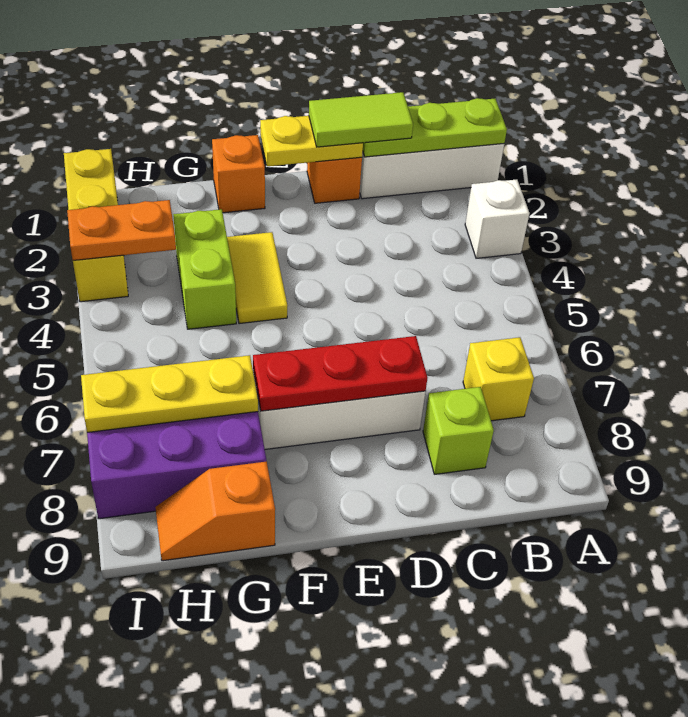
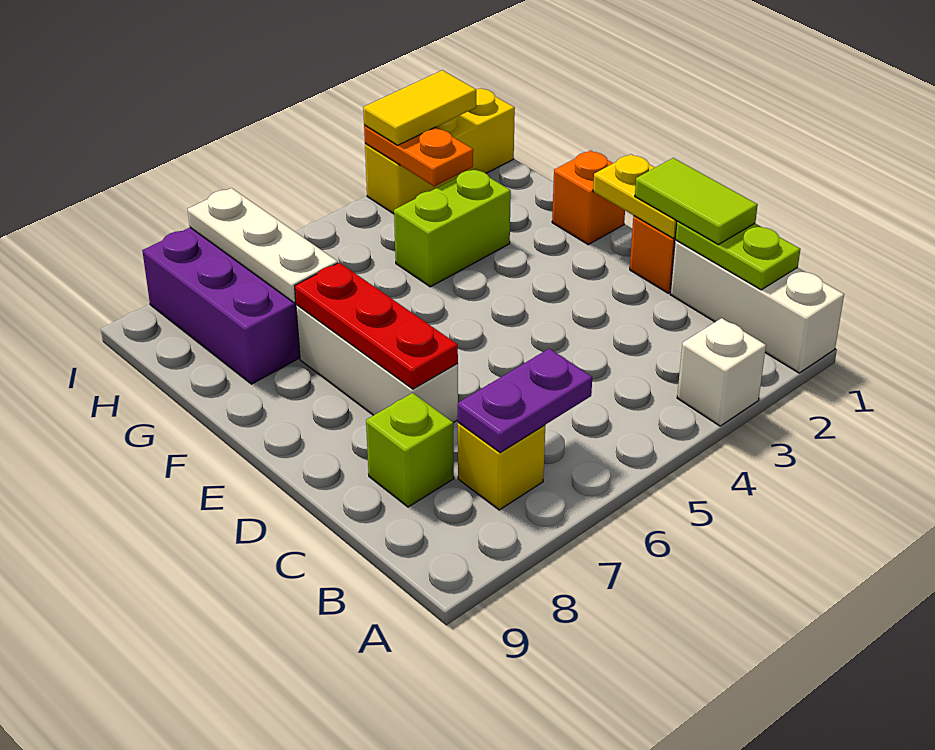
lime 1x3 plate [363,98,507,157] -> lime 1x2 plate [675,221,800,290]
none -> purple 1x2 plate [458,348,592,453]
yellow 1x2 tile [227,232,288,324] -> yellow 1x2 tile moved to [363,70,476,145]
yellow 1x3 plate [81,355,258,432] -> white 1x3 plate [188,188,338,303]
orange 1x2 slope [155,461,275,561] -> none

